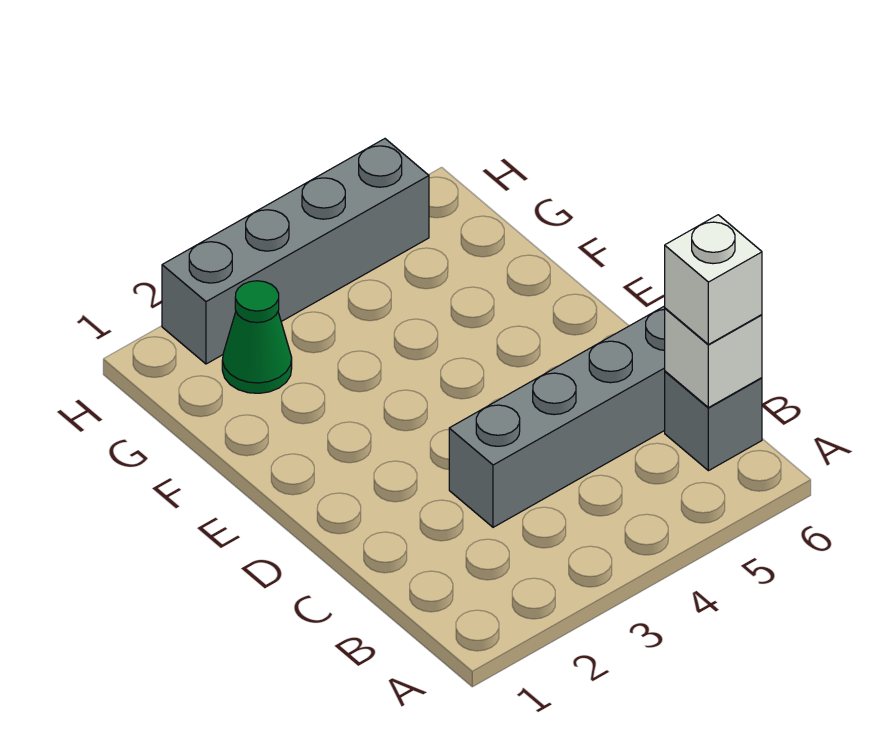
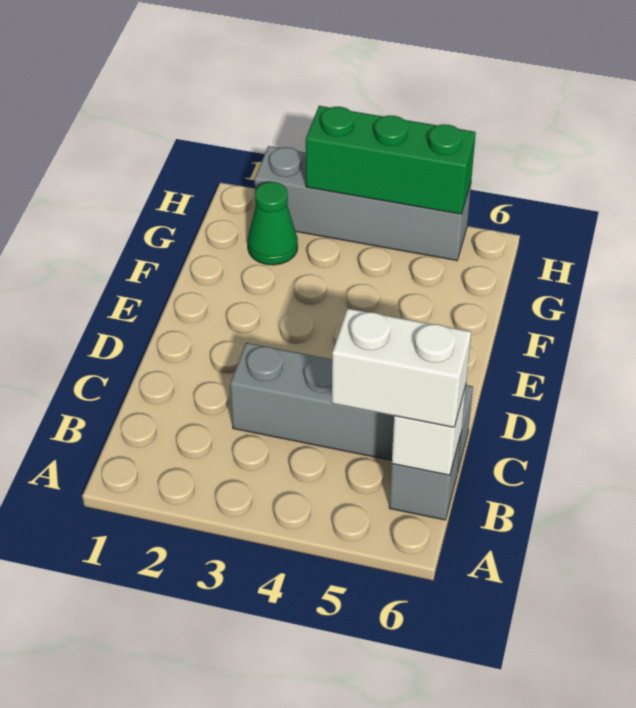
white 1x1 brick [665,215,762,344] -> white 1x2 brick [332,308,471,427]
none -> green 1x3 brick [306,106,476,214]

